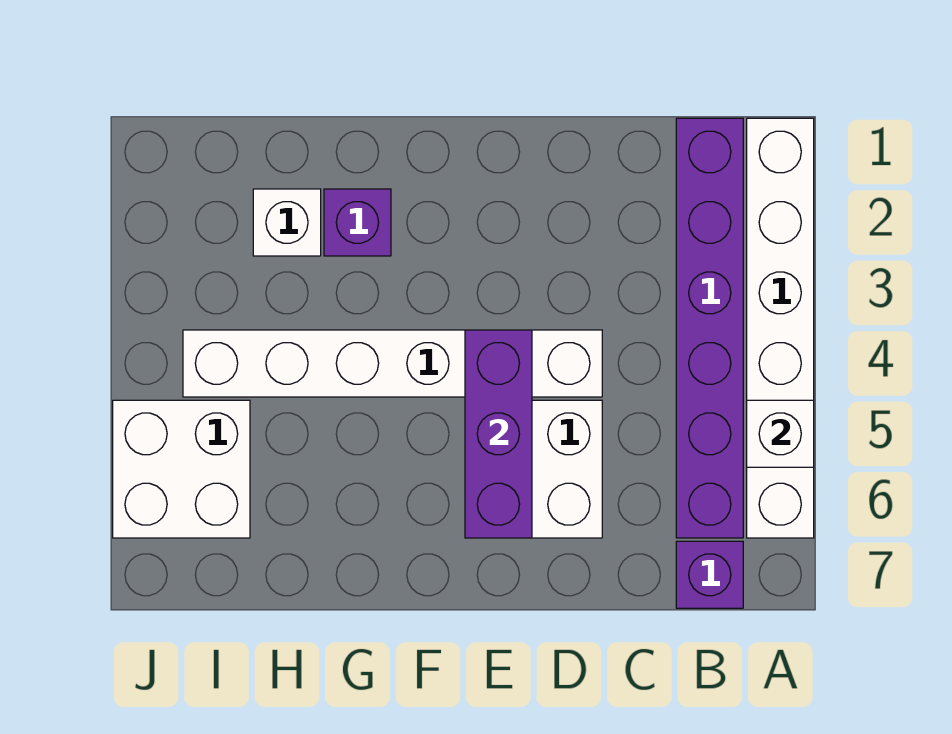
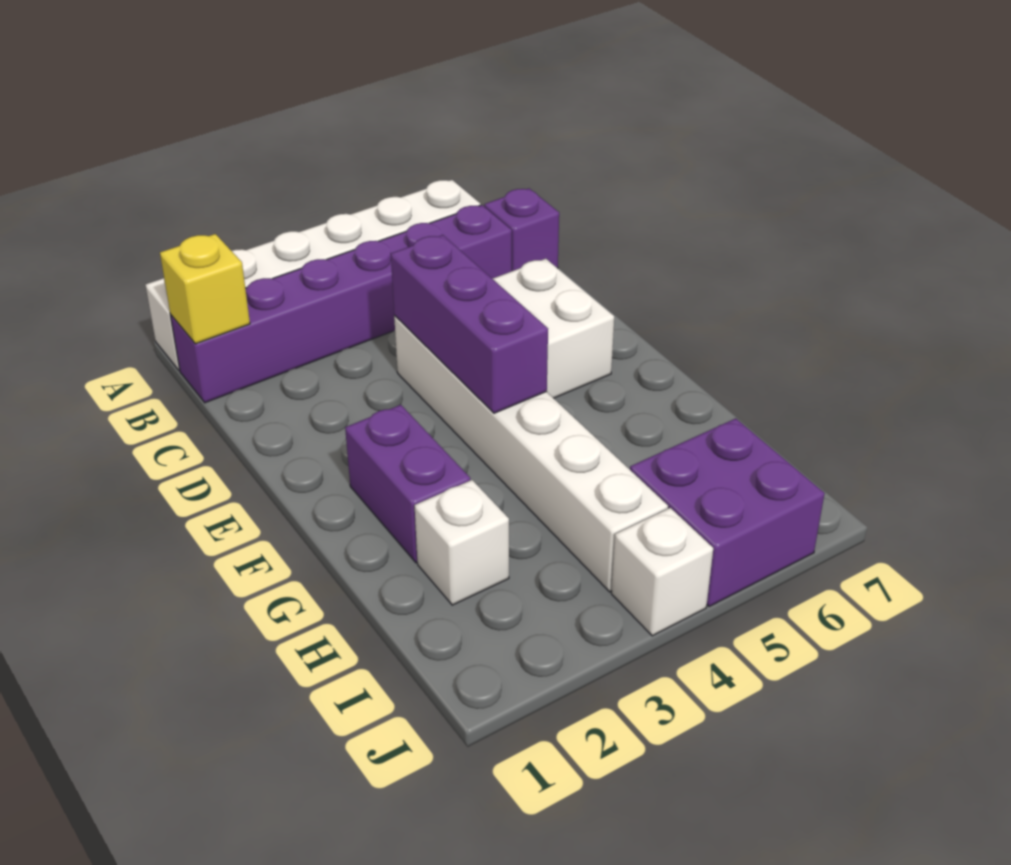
white 1x1 brick [747,400,814,467] -> white 1x1 brick moved to [611,508,713,636]
none -> yellow 1x1 brick [160,234,250,344]
purple 1x3 brick [465,330,532,538] -> purple 1x3 brick turned to [391,235,548,413]
purple 1x1 brick [324,189,391,256] -> purple 1x2 brick [345,405,470,563]
white 2x2 brick [113,400,250,538] -> purple 2x2 brick [630,418,825,607]

